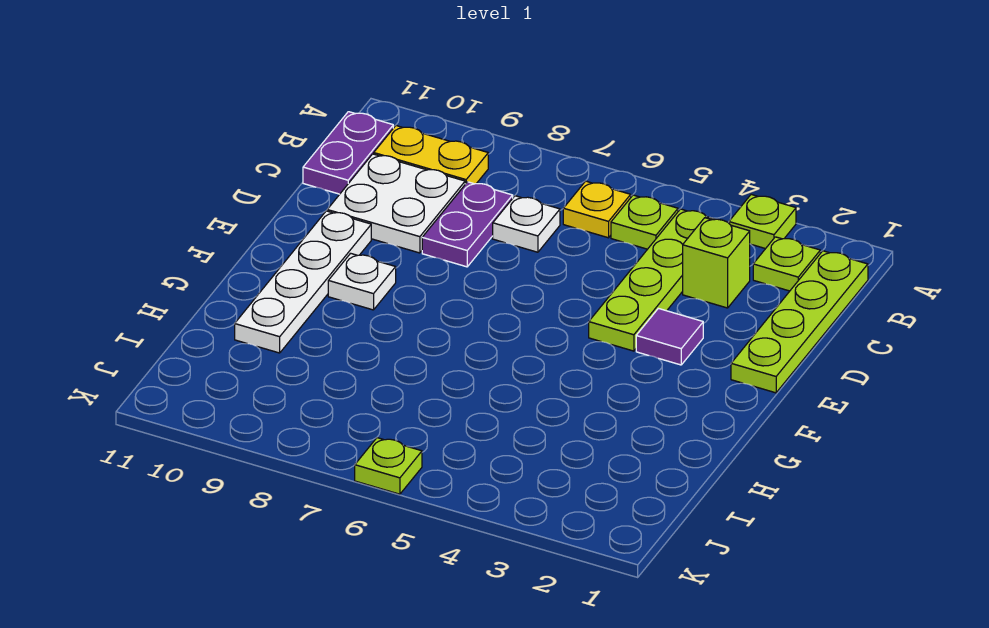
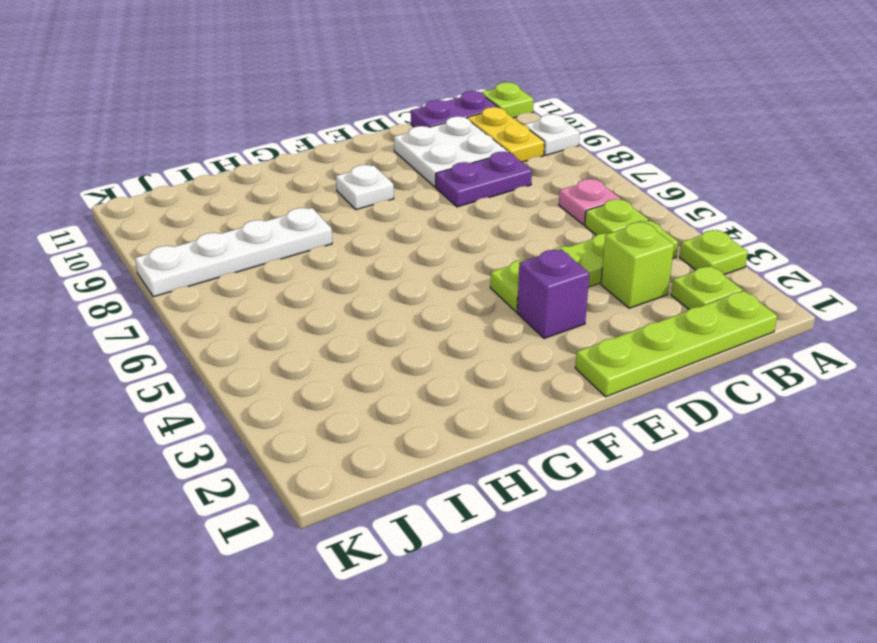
yellow 1x1 plate [563,181,631,238] -> pink 1x1 plate [559,179,621,225]
white 1x1 plate [493,196,560,252] -> white 1x1 plate moved to [525,114,580,155]
purple 1x1 tile [636,308,703,365] -> purple 1x1 brick [517,249,589,338]
white 1x4 plate [235,211,371,353] -> white 1x4 plate moved to [135,208,332,297]
lime 1x1 plate [355,438,422,494] -> lime 1x1 plate moved to [481,82,534,118]

